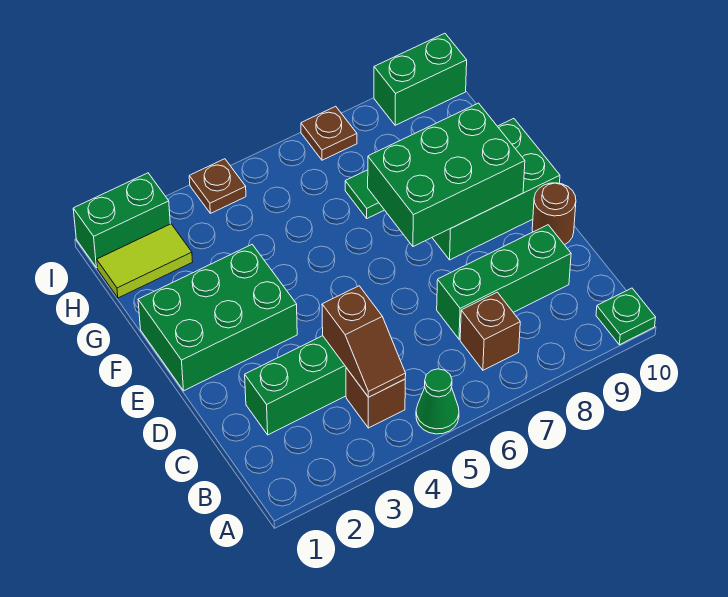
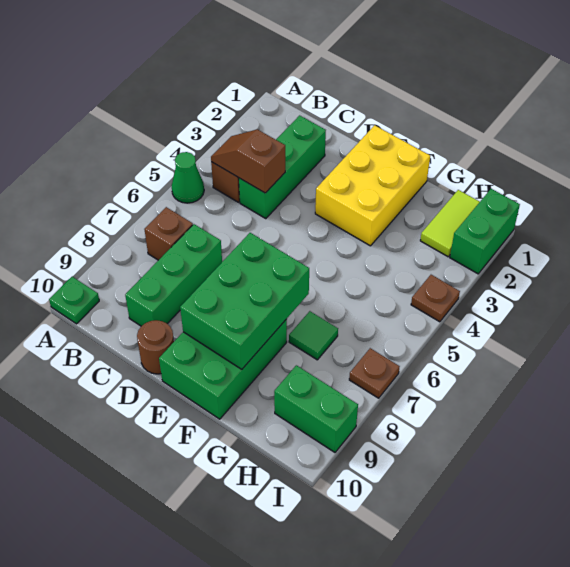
green 2x3 brick [138,245,297,391] -> yellow 2x3 brick [315,125,430,246]
green 1x2 brick [374,33,467,125] -> green 1x2 brick turned to [274,365,358,452]

